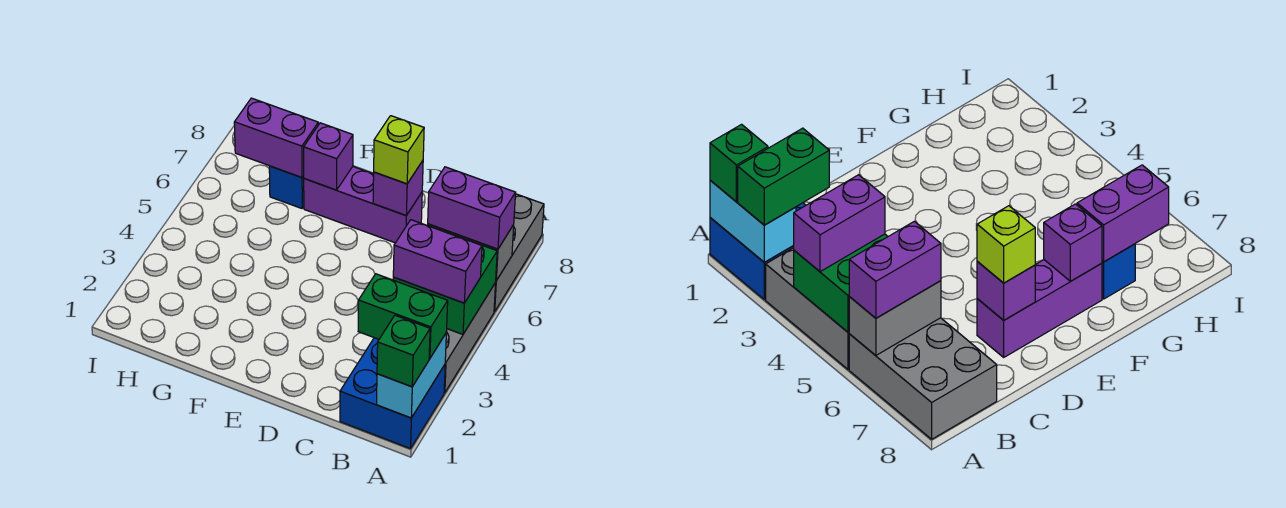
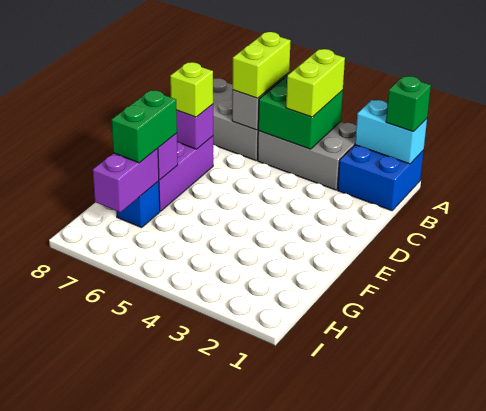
green 1x2 brick [358,274,448,358] -> green 1x2 brick moved to [111,90,177,163]
purple 1x2 brick [393,220,482,303] -> lime 1x2 brick [286,49,345,117]
purple 1x2 brick [428,167,516,249] -> lime 1x2 brick [232,32,291,98]

